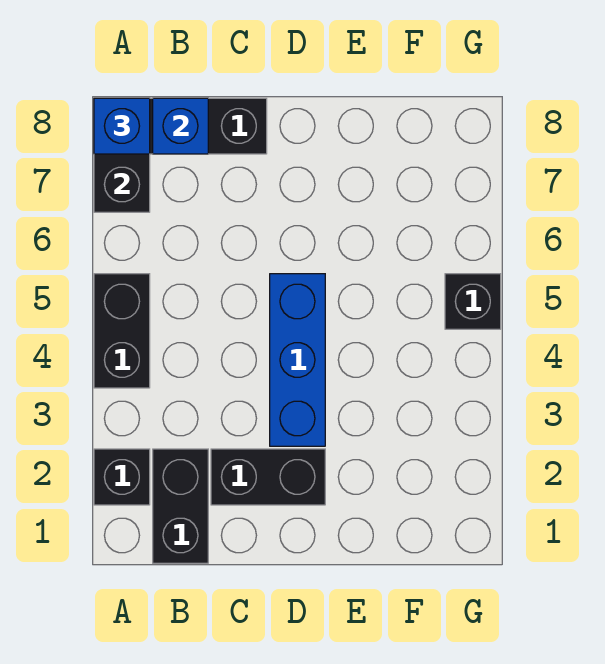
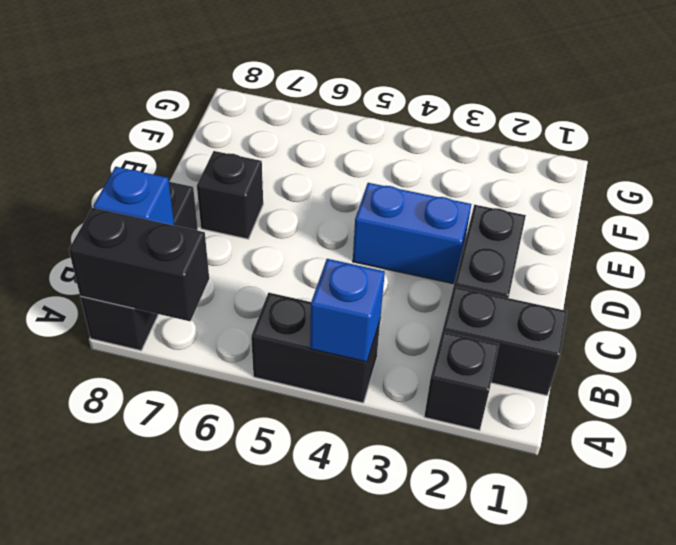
blue 1x1 brick [94,98,150,154] -> blue 1x1 brick moved to [310,259,385,362]
blue 1x3 brick [270,274,325,446] -> blue 1x2 brick [353,183,471,284]
black 1x1 brick [445,274,501,329] -> black 1x1 brick moved to [197,151,263,239]

